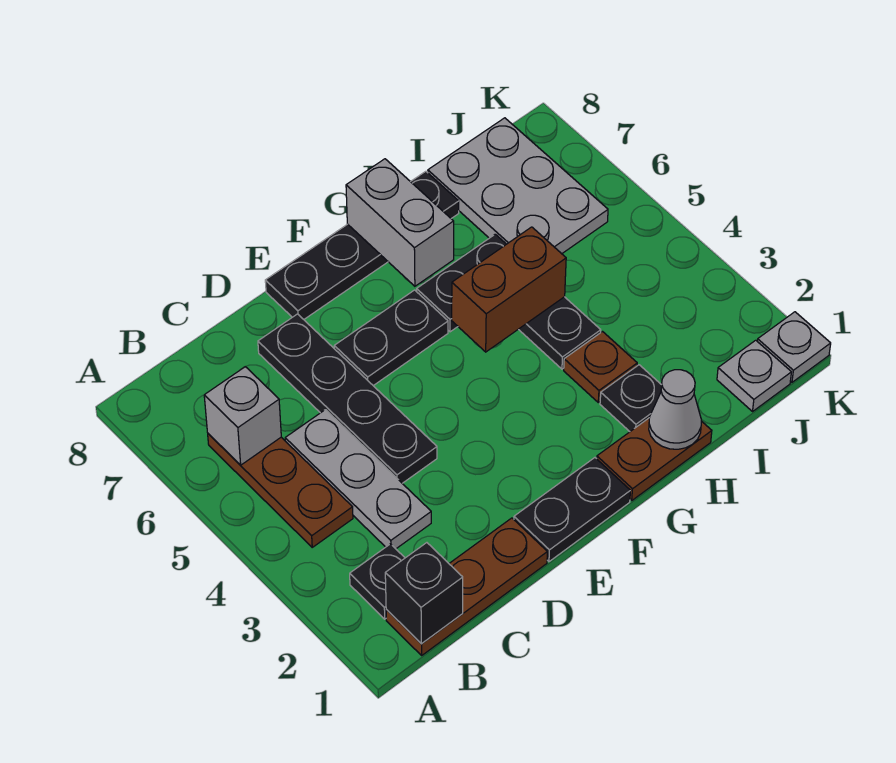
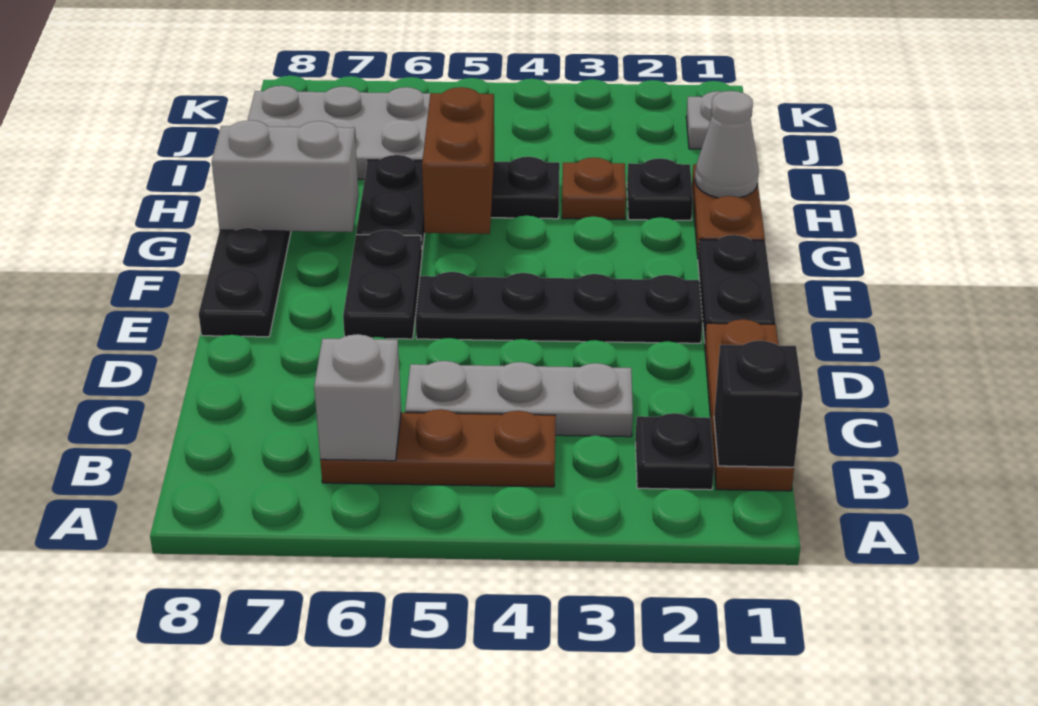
black 1x4 plate [258,314,437,483] -> black 1x4 plate moved to [416,272,703,343]
grey 1x1 plate [757,312,831,382] -> none

